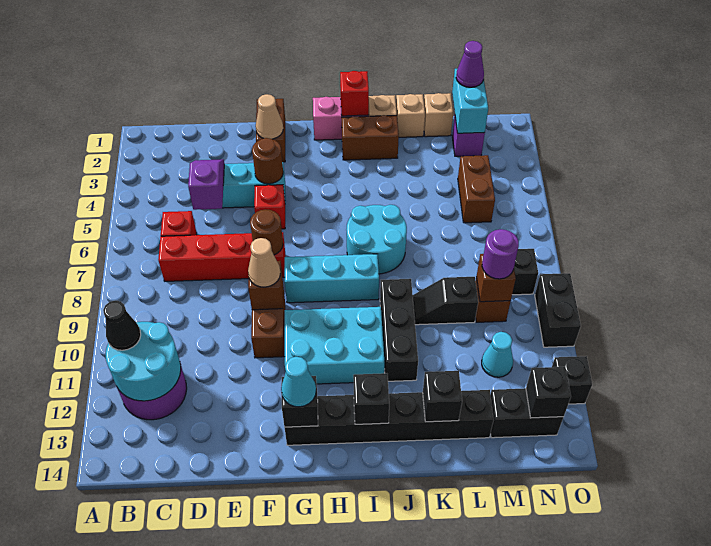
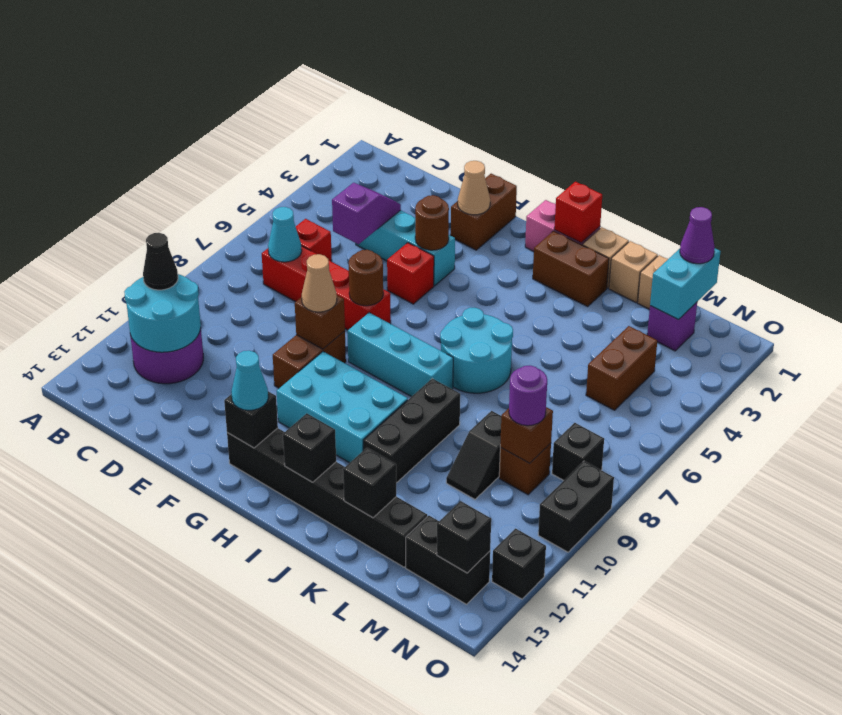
black 1x2 slope [413,277,478,325] -> black 1x2 slope turned to [446,411,501,499]
cyan 1x1 cone [482,332,513,377] -> cyan 1x1 cone moved to [268,207,302,262]

